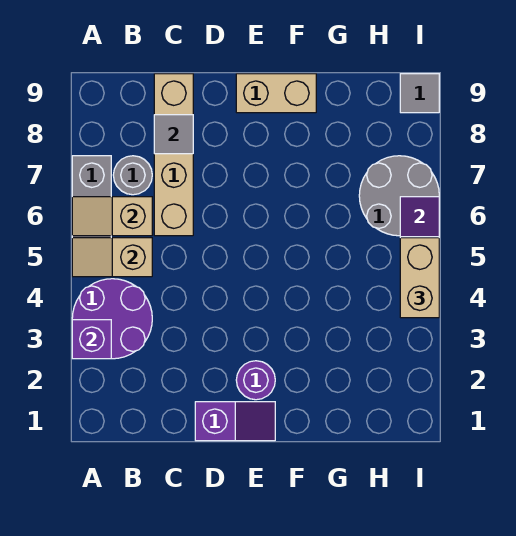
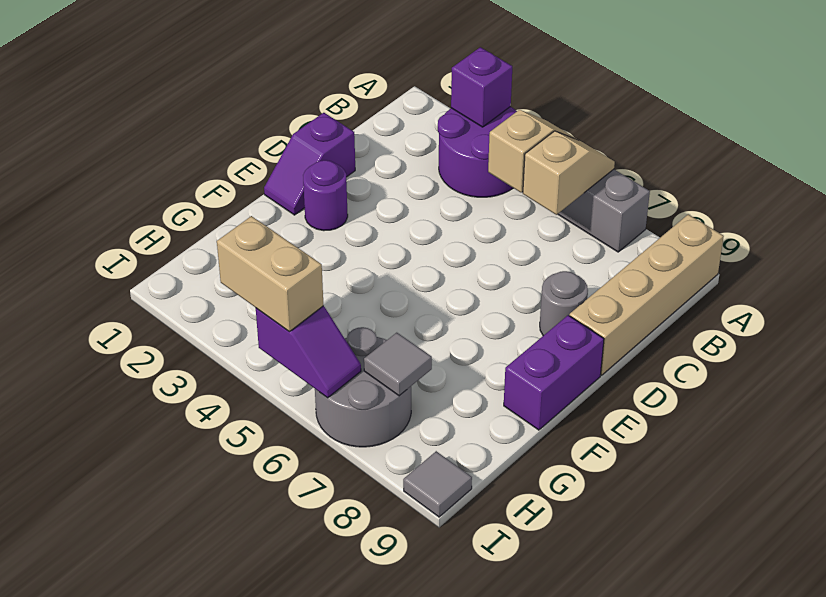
grey 1x1 round brick [113,156,152,195] -> grey 1x1 round brick moved to [540,271,588,336]
tan 1x4 brick [154,74,193,236] -> tan 1x4 brick turned to [569,214,724,375]
grey 1x1 tile [154,115,193,154] -> grey 1x1 tile moved to [364,333,432,396]
tan 1x2 brick [236,74,316,113] -> purple 1x2 brick [504,315,604,430]

